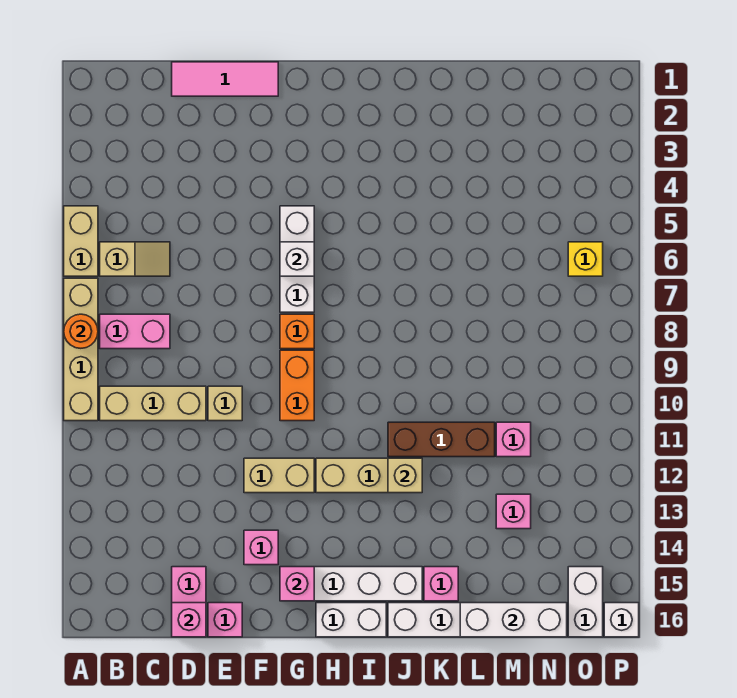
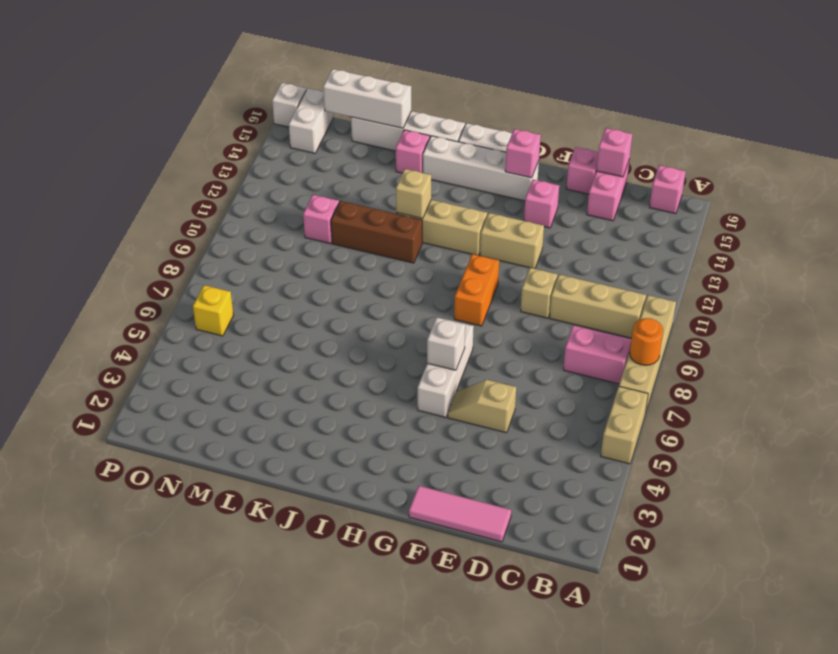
tan 1x2 slope [100,242,170,276] -> tan 1x2 slope moved to [448,380,516,433]
orange 1x1 brick [280,314,314,349] -> none
pink 1x1 brick [496,494,531,529] -> pink 1x1 brick moved to [650,165,686,214]

